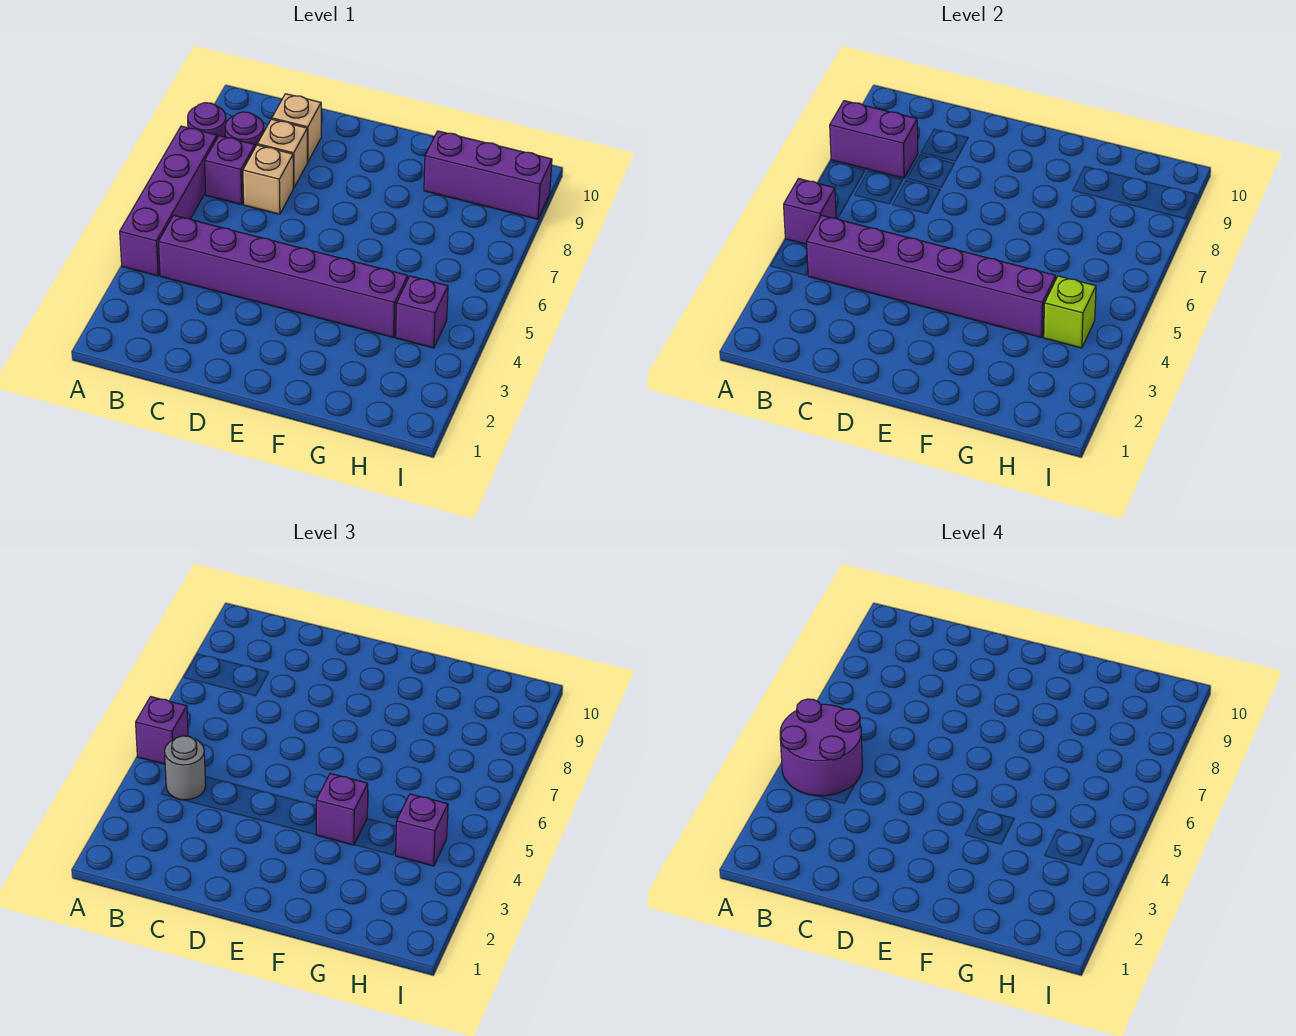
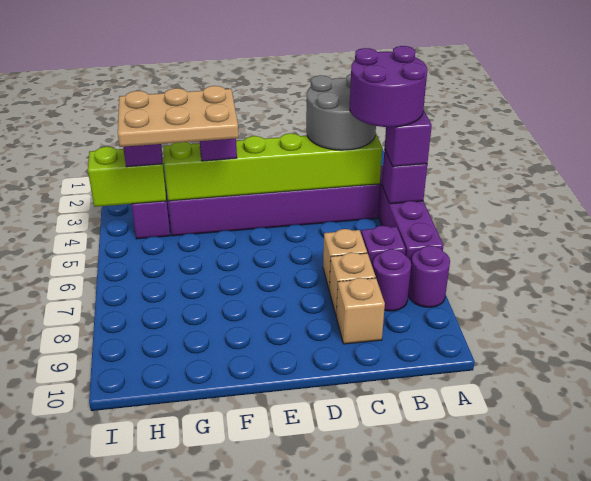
purple 1x2 brick [830,101,918,178] -> none
purple 1x6 brick [806,215,1056,337] -> lime 1x6 brick [163,133,382,201]
grey 1x1 round brick [165,736,206,800] -> grey 2x2 round brick [306,74,376,150]
none -> tan 2x3 plate [118,86,239,147]
purple 1x3 brick [424,131,552,219] -> none
lime 1x1 brick [1044,276,1096,348] -> lime 1x2 brick [88,147,166,207]

